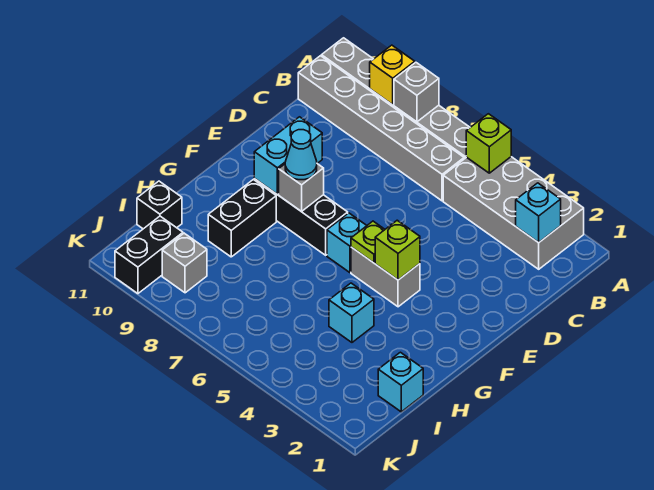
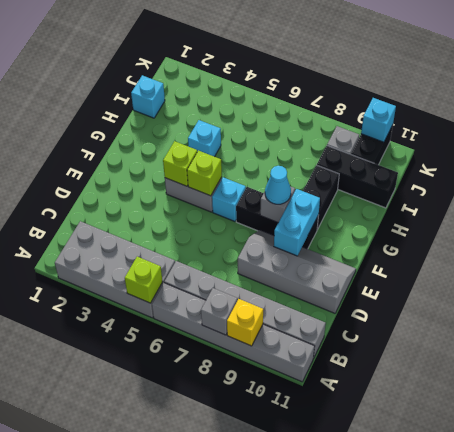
cyan 1x1 brick [516,183,561,243] -> cyan 1x1 brick moved to [361,98,396,142]
none -> grey 2x4 slope [238,230,356,313]
lime 1x1 plate [351,221,385,263] -> lime 1x1 brick [187,151,222,196]
black 1x1 brick [137,181,182,229] -> black 1x3 brick [317,146,398,208]

